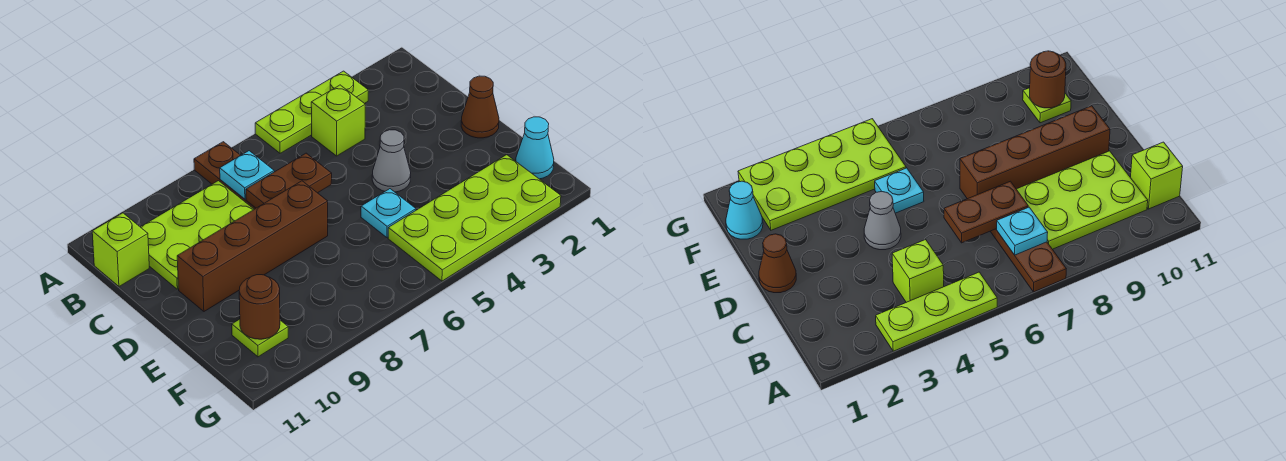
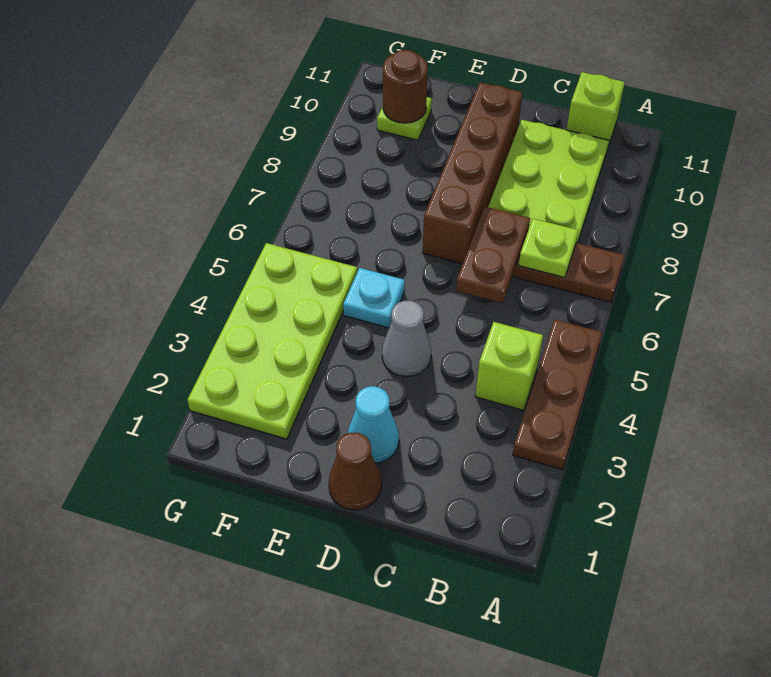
lime 1x3 plate [255,71,368,153] -> brown 1x3 plate [513,319,602,470]
cyan 1x1 plate [220,151,274,199] -> lime 1x1 plate [519,219,579,278]
cyan 1x1 cone [516,117,554,179] -> cyan 1x1 cone moved to [348,386,399,463]

